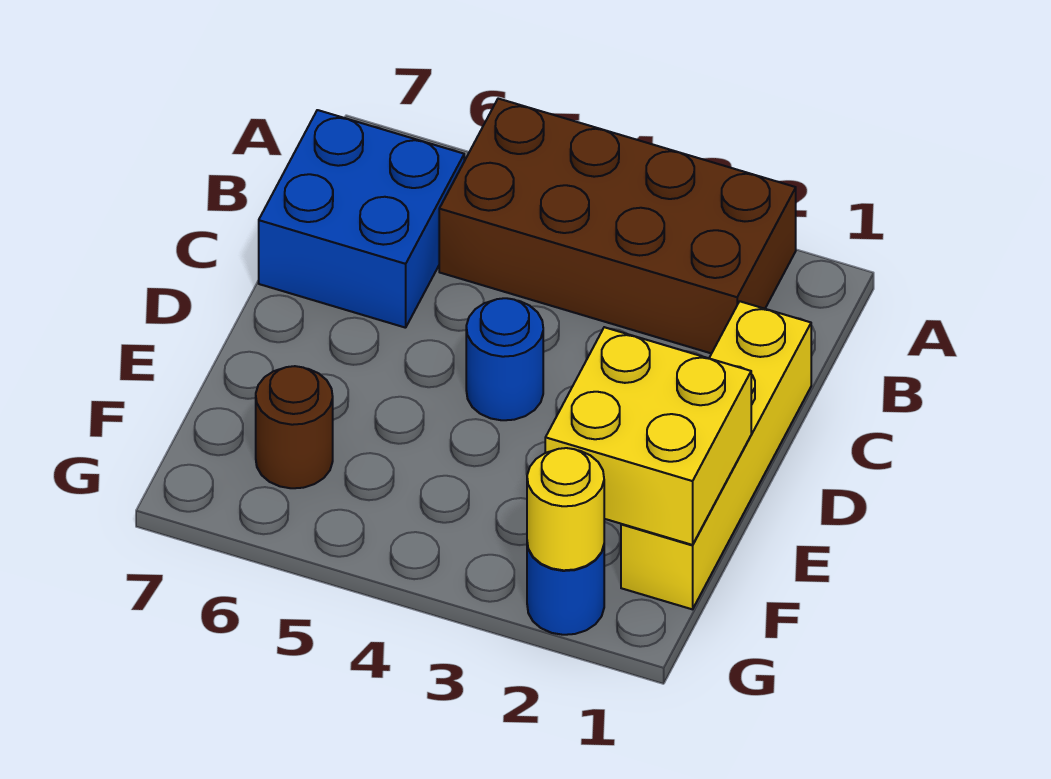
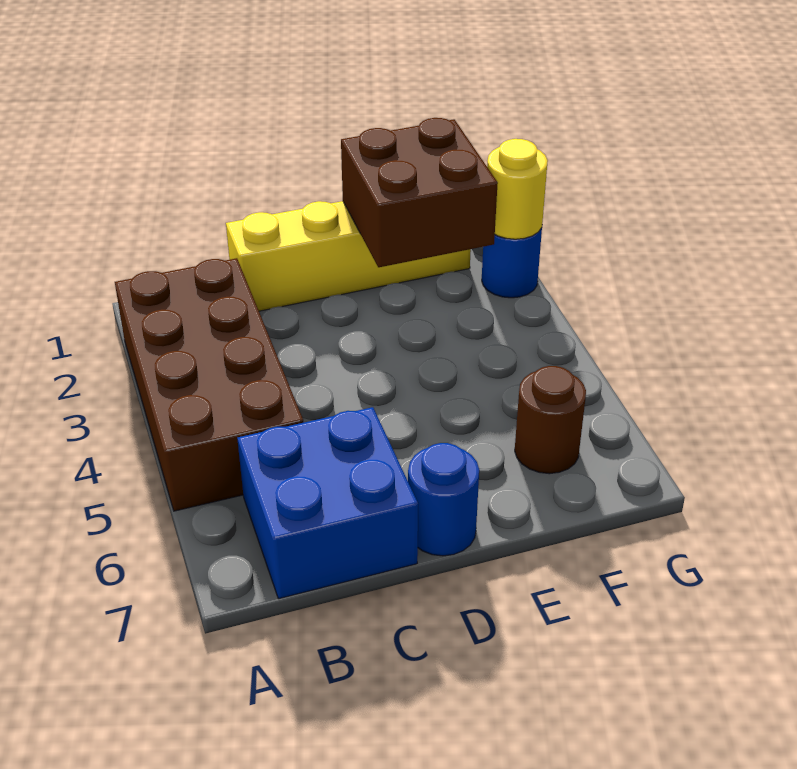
blue 1x1 round brick [466,298,543,420] -> blue 1x1 round brick moved to [408,443,479,556]
yellow 2x2 brick [545,327,751,545] -> brown 2x2 brick [341,118,498,267]

